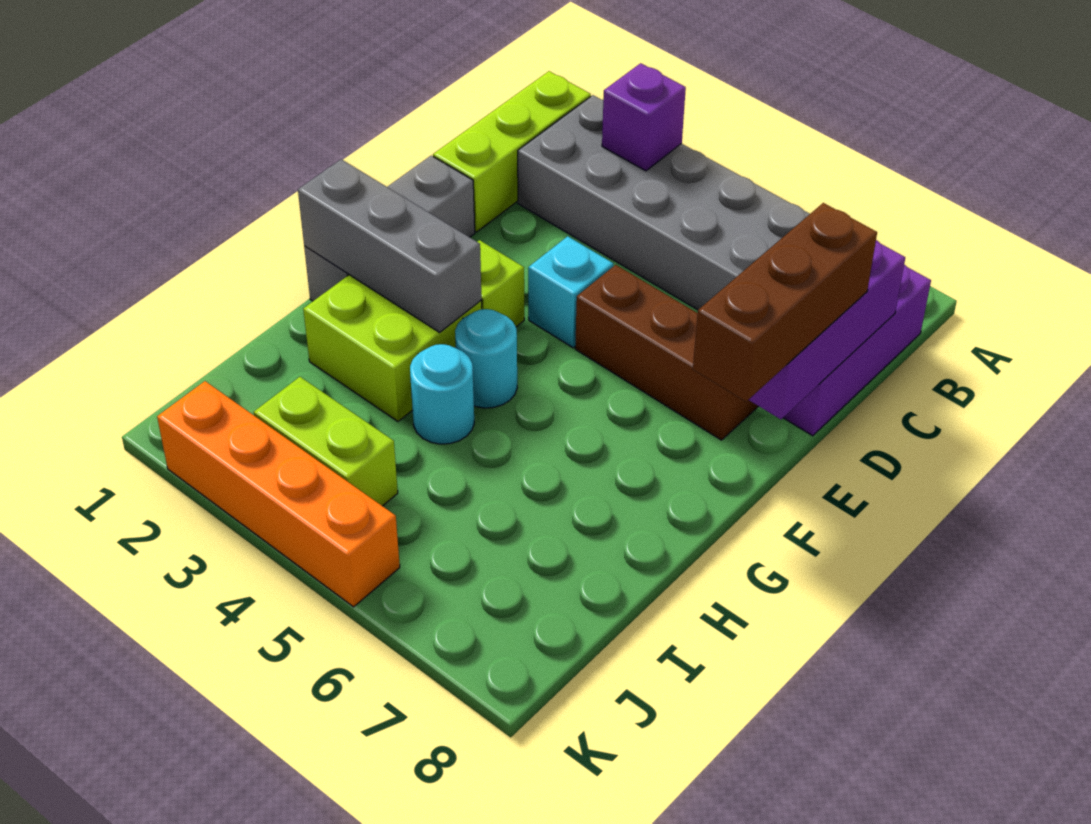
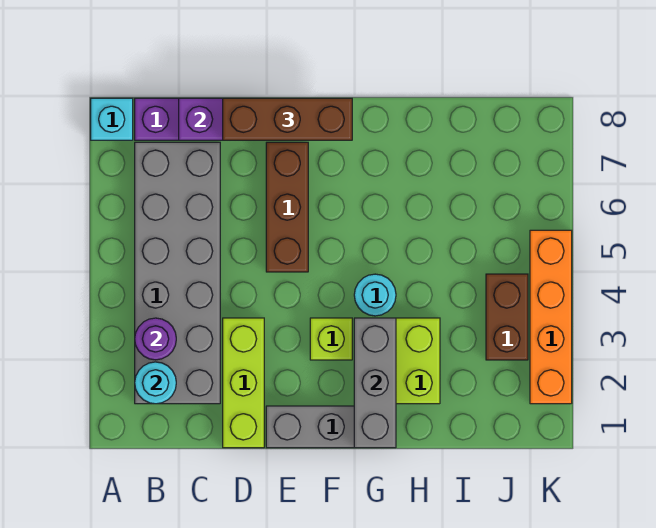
lime 1x3 brick [433,71,591,232] -> lime 1x3 brick turned to [223,318,264,448]
purple 1x1 brick [602,63,686,171] -> purple 1x1 round brick [135,318,176,360]
cyan 1x1 brick [528,236,613,348] -> cyan 1x1 brick moved to [91,98,133,140]
cyan 1x1 round brick [410,344,474,444] -> cyan 1x1 round brick moved to [135,362,176,404]
lime 1x2 brick [254,377,398,506] -> brown 1x2 brick [486,274,528,360]

